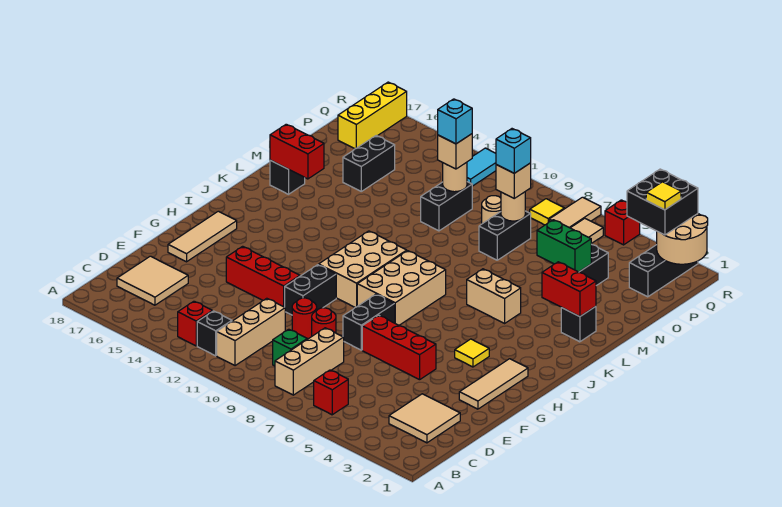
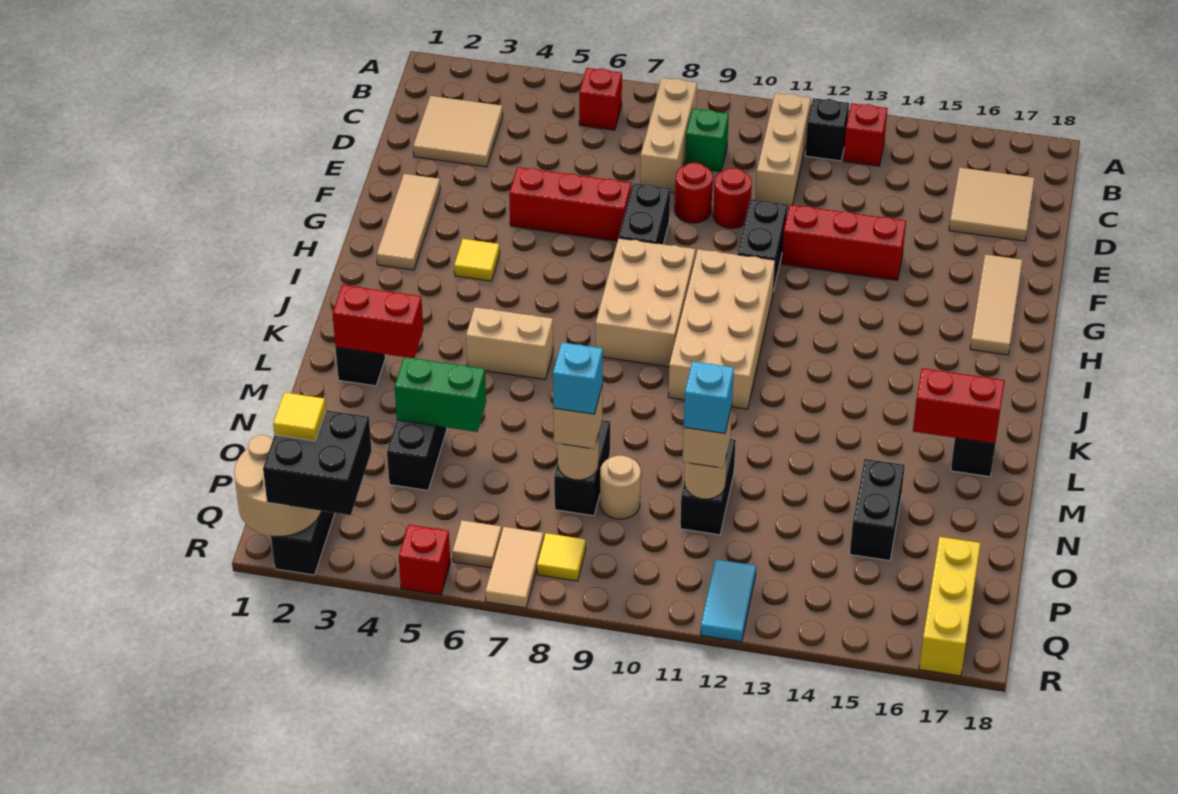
tan 2x3 brick [319,231,407,307] -> tan 2x4 brick [668,249,775,409]

